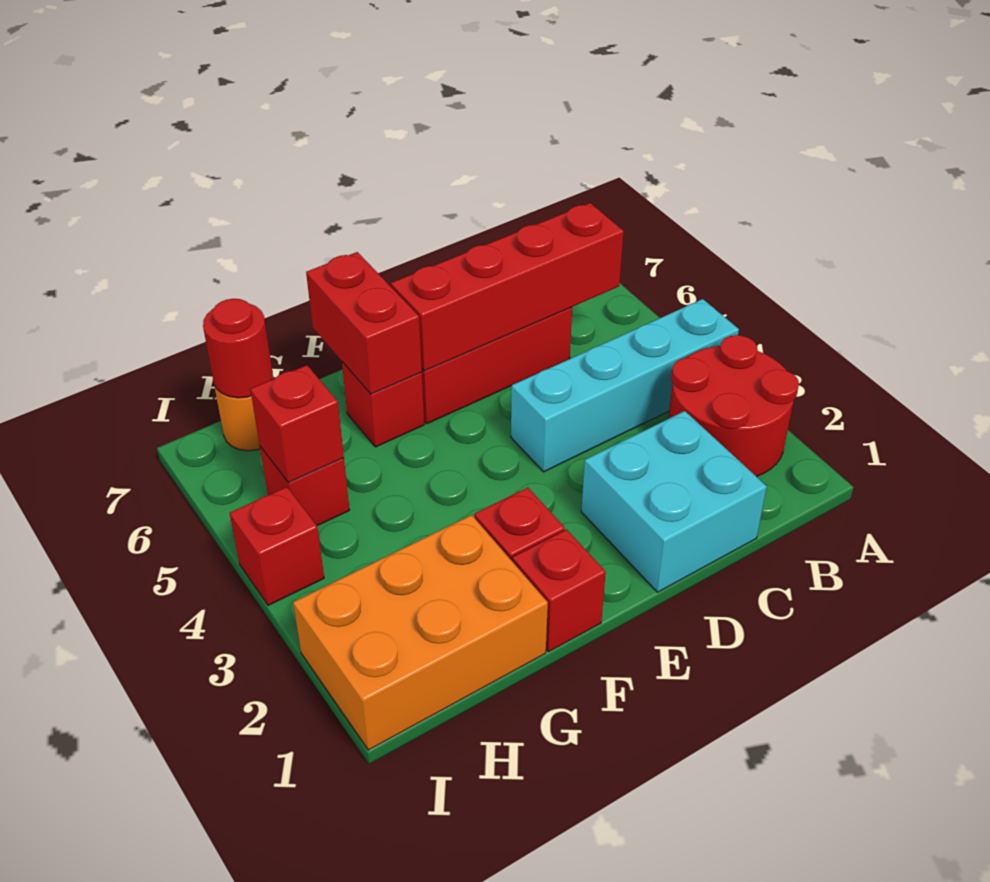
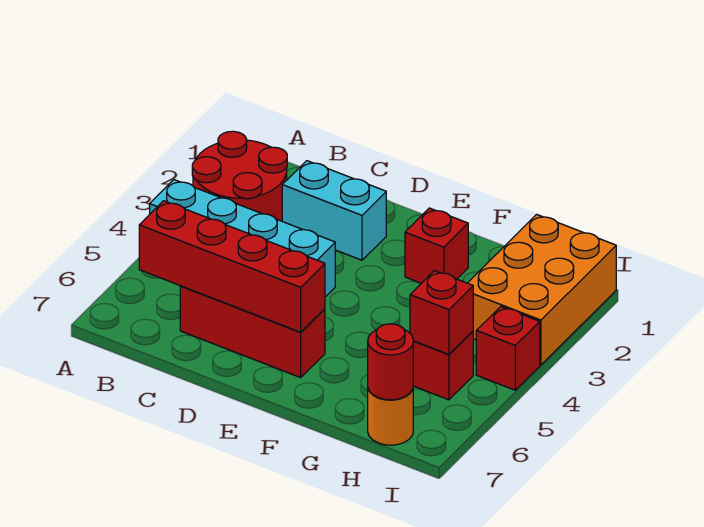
cyan 2x2 brick [581,411,767,592] -> cyan 1x2 brick [282,161,386,260]
red 1x1 brick [512,529,606,652] -> none
red 1x1 brick [342,362,424,447] -> none
red 1x2 brick [306,252,422,394] -> none
orange 2x3 brick [293,515,548,750] -> orange 2x3 brick turned to [468,214,616,365]

